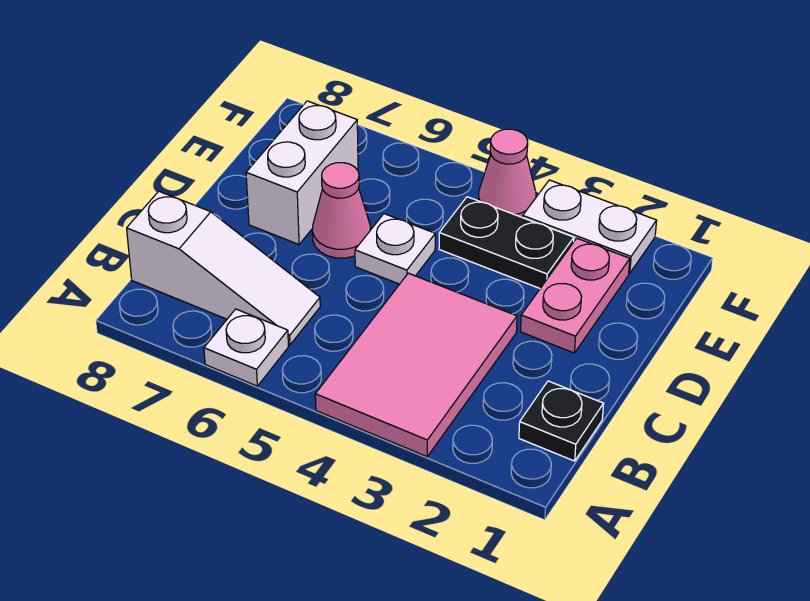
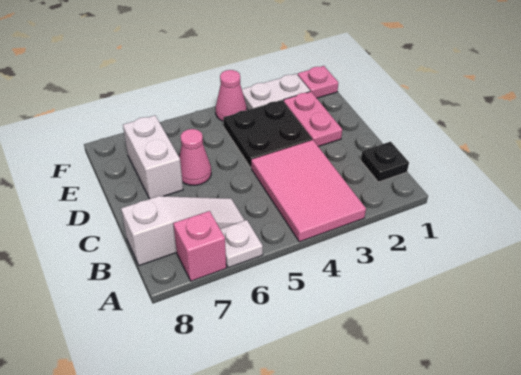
none -> pink 1x1 brick [173,211,226,281]
white 1x1 plate [355,214,435,284] -> none
black 1x2 plate [439,197,574,288] -> black 2x2 plate [223,100,312,168]
none -> pink 1x1 plate [298,66,338,98]

